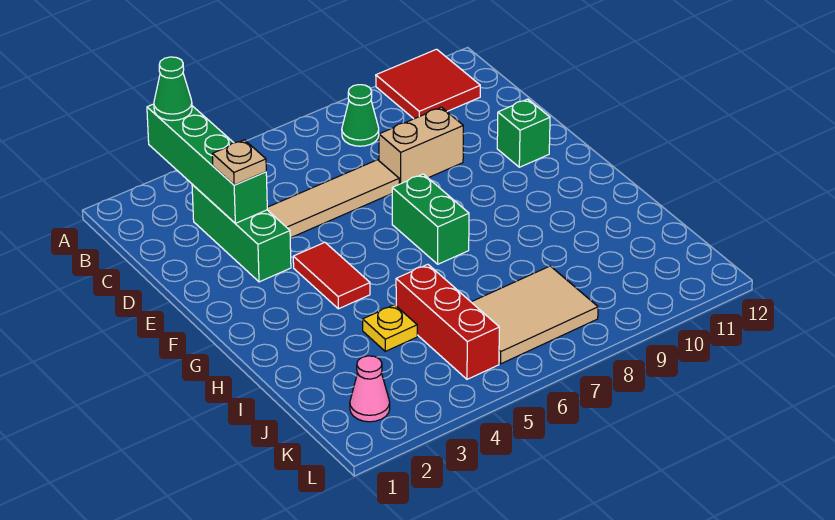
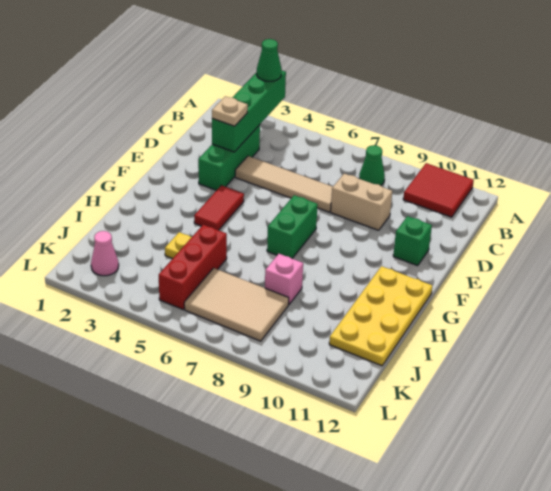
none -> yellow 2x4 plate [329,266,432,366]
none -> pink 1x1 brick [265,254,303,305]

